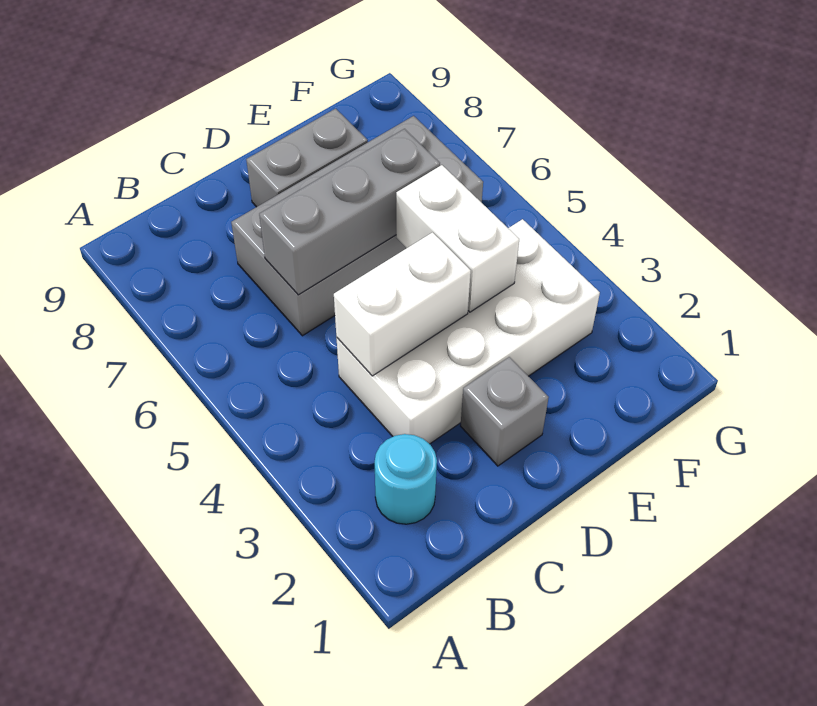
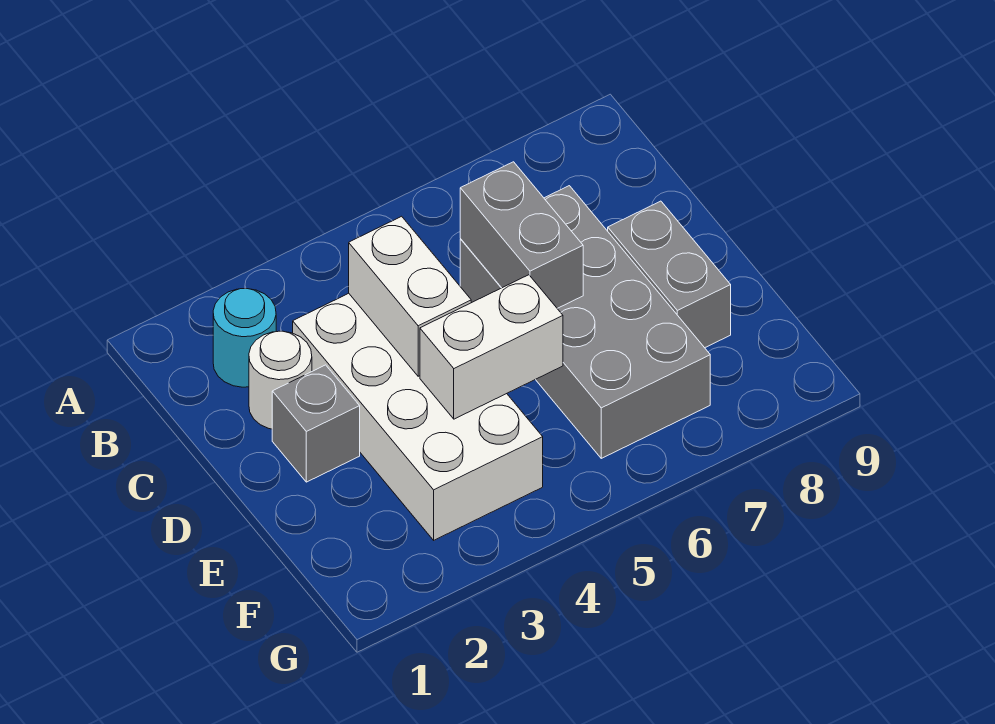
none -> white 1x1 round brick [249,331,312,429]
grey 1x3 brick [259,129,440,295] -> grey 1x2 brick [460,162,583,308]

